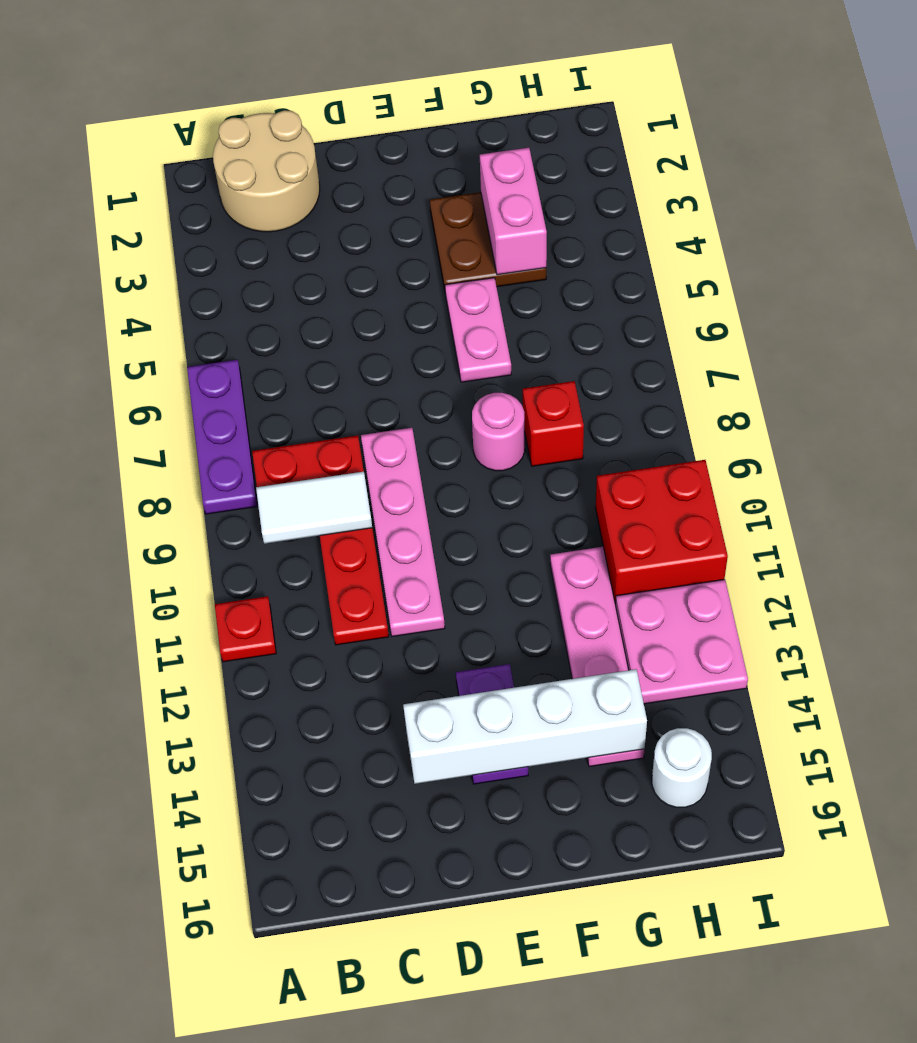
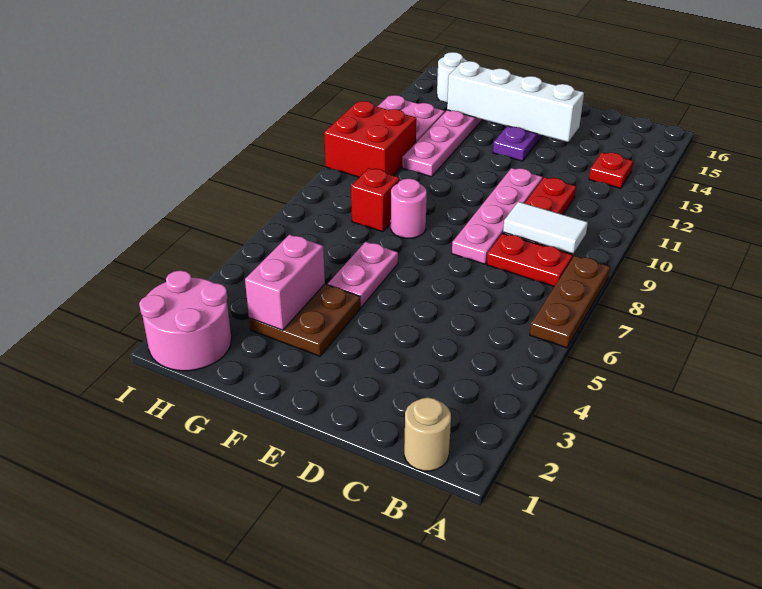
purple 1x3 plate [187,360,257,514] -> brown 1x3 plate [530,256,610,348]
red 1x1 plate [215,596,276,662] -> red 1x1 plate moved to [589,153,633,188]
tan 2x2 round brick [213,110,320,232] -> tan 1x1 round brick [404,397,451,471]
none -> pink 2x2 round brick [139,270,232,371]

